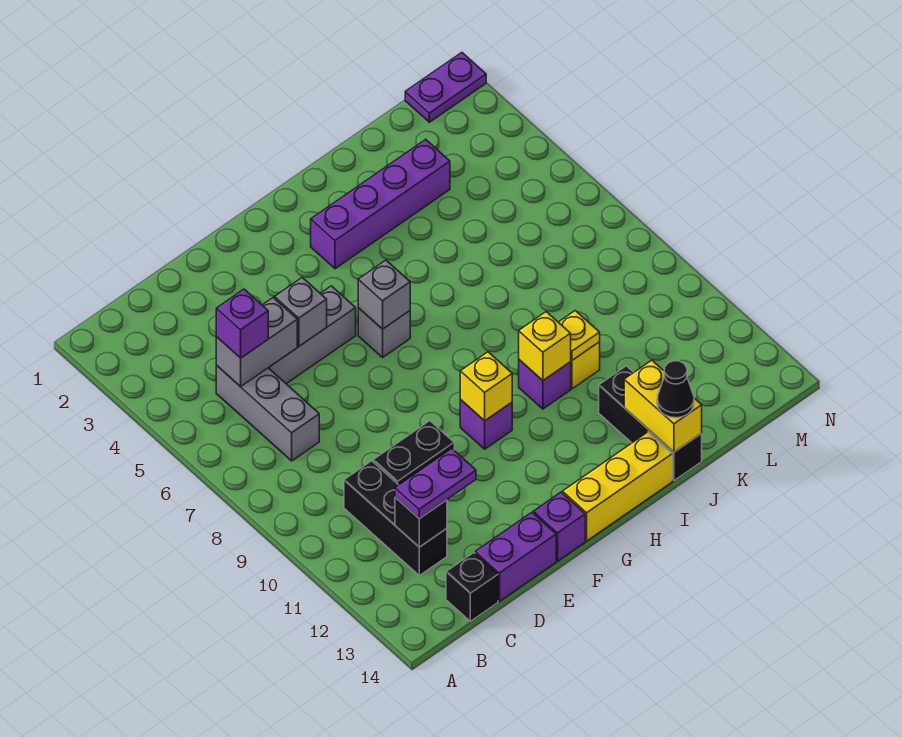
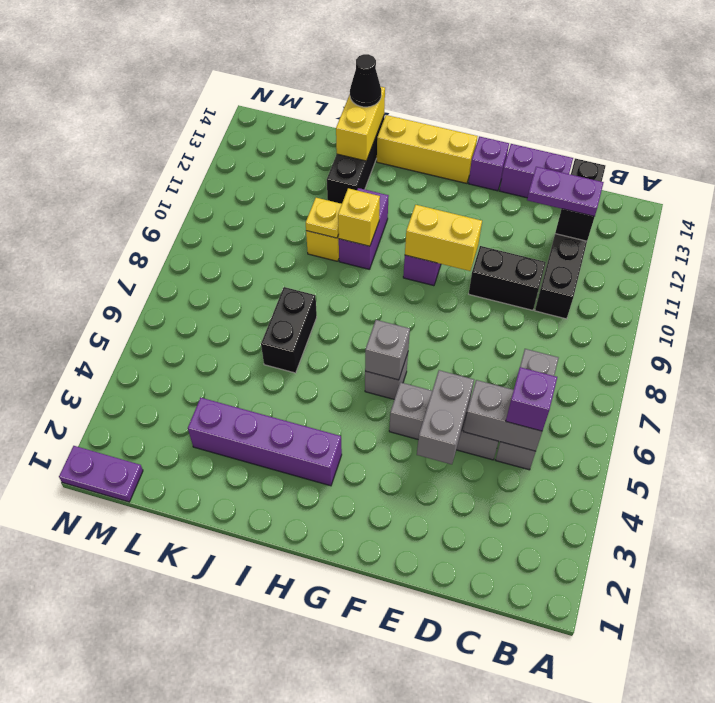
grey 1x1 brick [275,277,327,346] -> grey 1x2 brick [417,370,474,464]
yellow 1x1 brick [460,352,512,421] -> yellow 1x2 brick [405,205,482,271]
purple 1x1 brick [519,360,571,409] -> purple 1x2 brick [339,188,389,269]
none -> black 1x2 brick [261,287,317,373]

